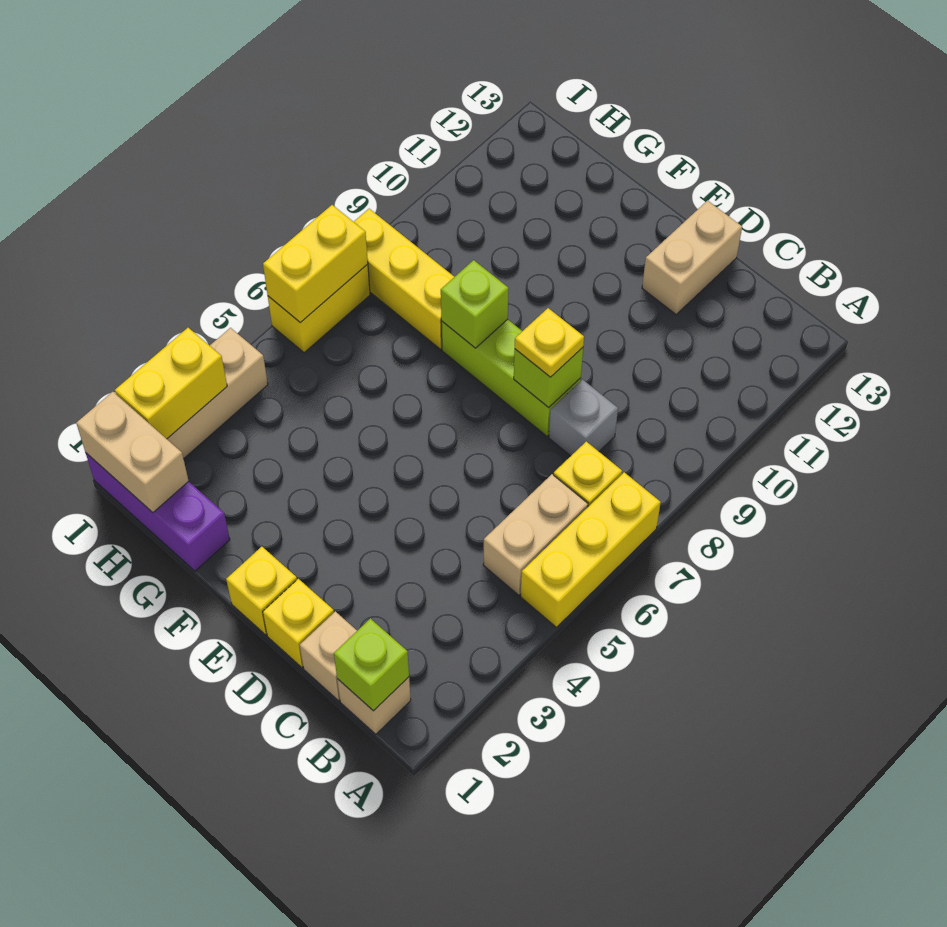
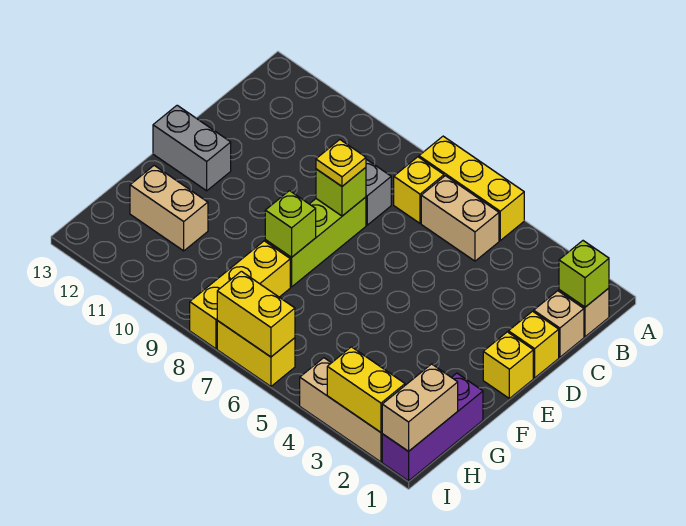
tan 1x2 brick [642,201,742,315] -> tan 1x2 brick moved to [130,165,208,251]
none -> grey 1x2 brick [153,105,231,191]

